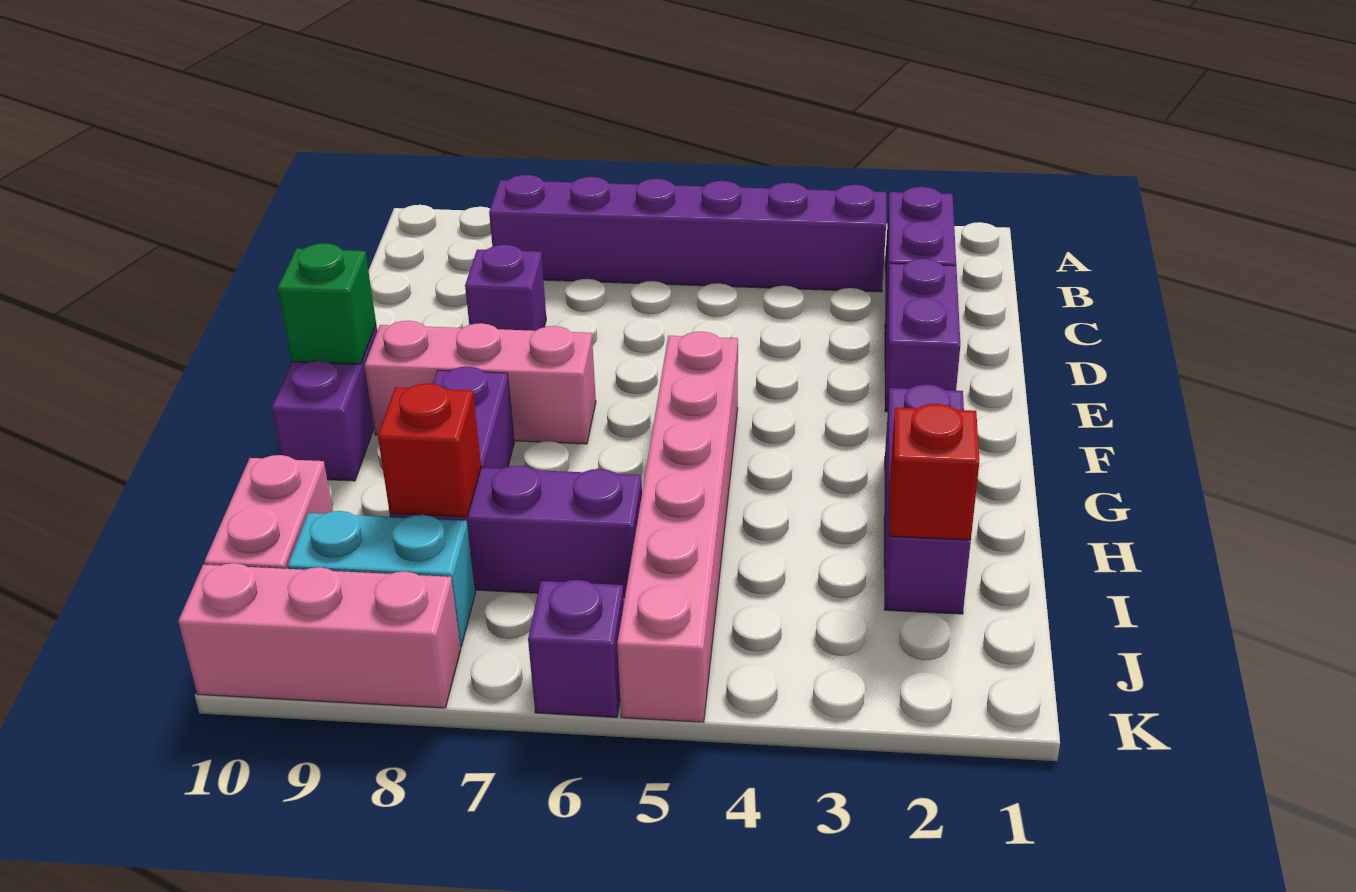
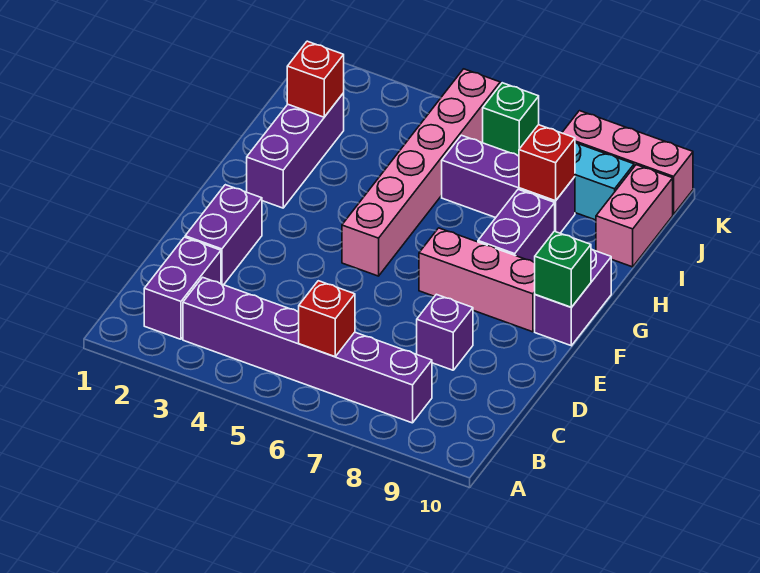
none -> red 1x1 brick [299,281,355,357]
purple 1x1 brick [528,580,624,717] -> green 1x1 brick [483,83,539,156]

